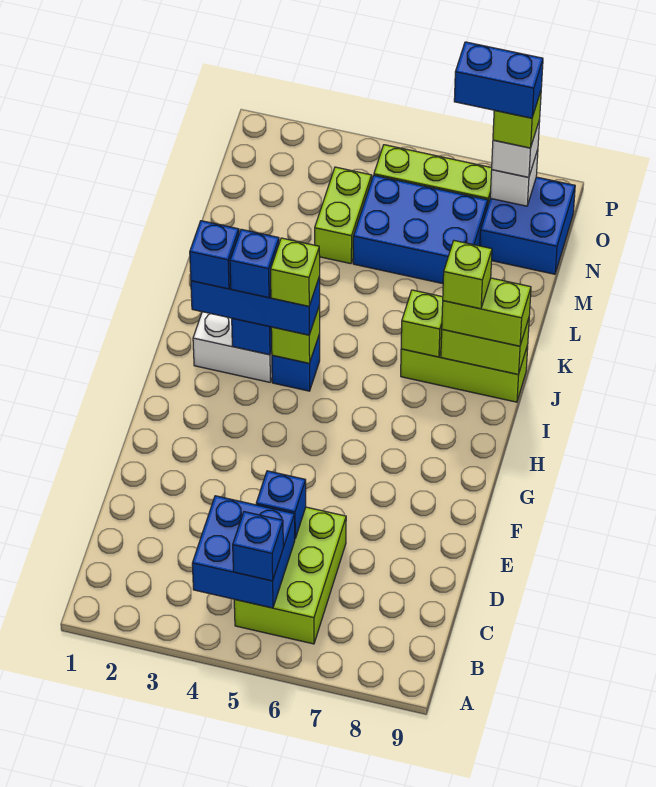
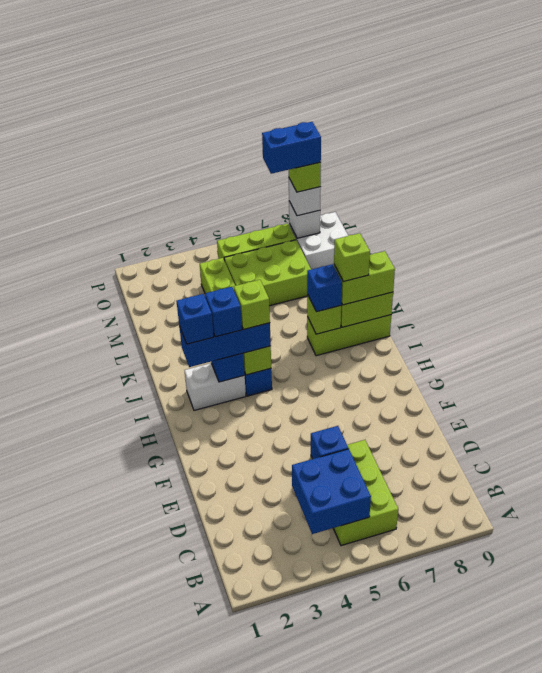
blue 1x1 brick [233,512,283,581] -> blue 1x1 brick moved to [307,264,342,312]
blue 2x3 brick [353,176,488,284] -> lime 2x3 brick [224,240,311,306]
blue 2x2 brick [480,177,575,274] -> white 2x2 brick [289,212,348,269]

